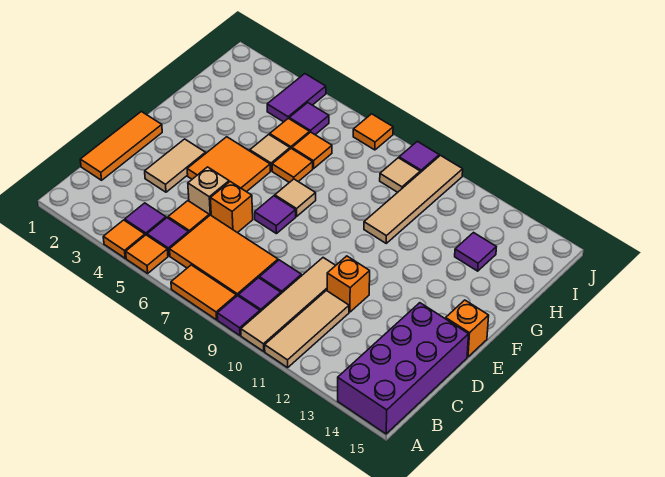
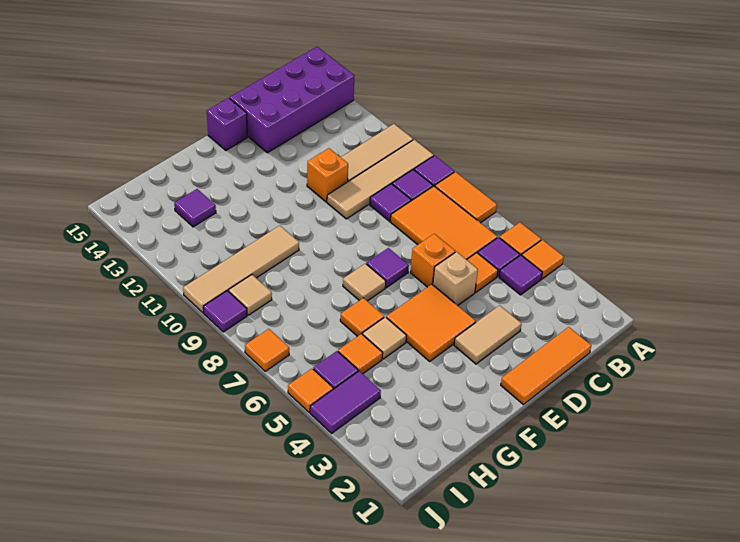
orange 1x1 brick [446,300,489,357] -> purple 1x1 brick [207,98,247,150]
orange 1x1 tile [292,132,332,169] -> orange 1x1 tile moved to [288,369,333,412]

